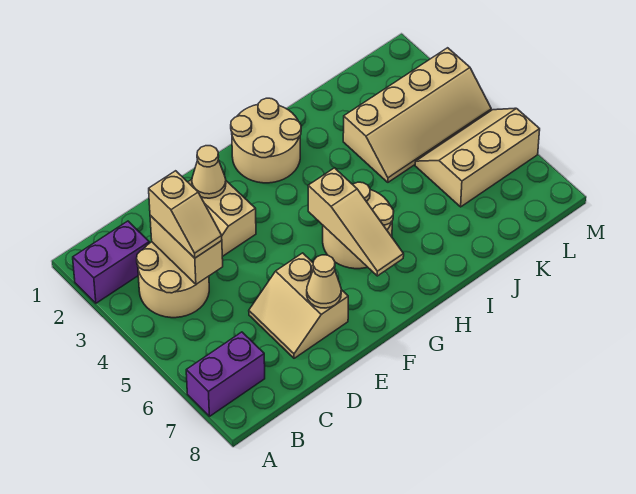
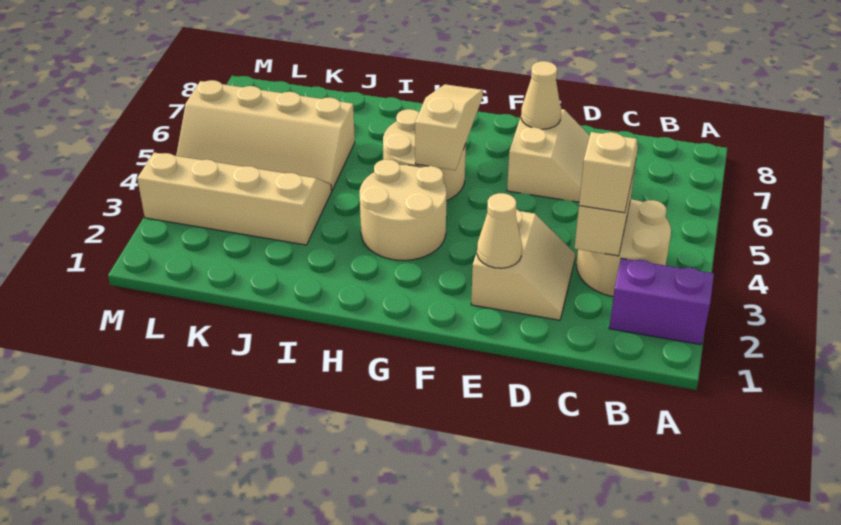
purple 1x2 brick [186,332,265,416] -> none
tan 2x2 round brick [231,98,301,183] -> tan 2x2 round brick moved to [360,160,447,260]
tan 2x3 slope [415,108,540,207] -> tan 2x4 slope [176,80,355,191]

